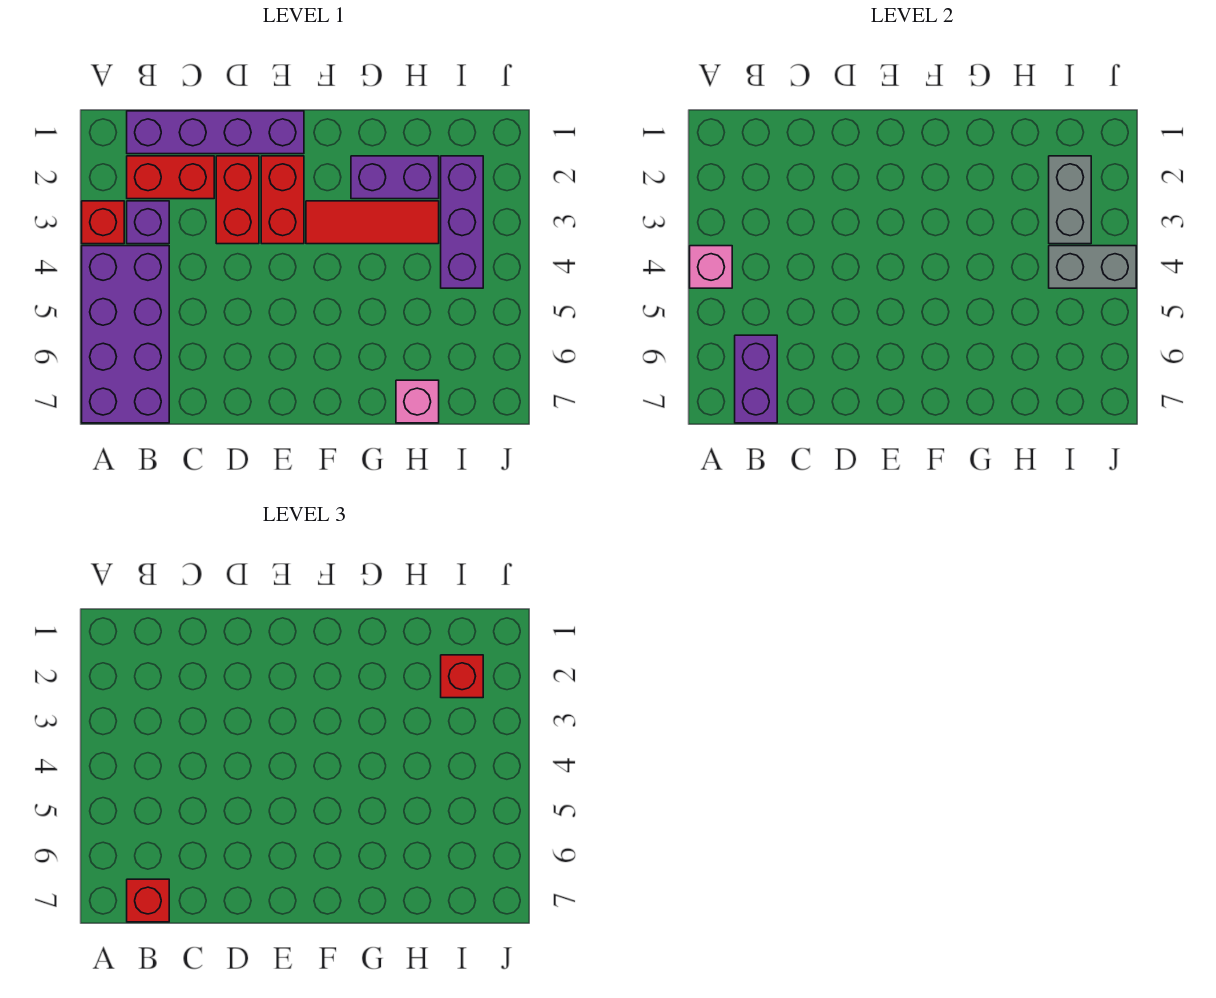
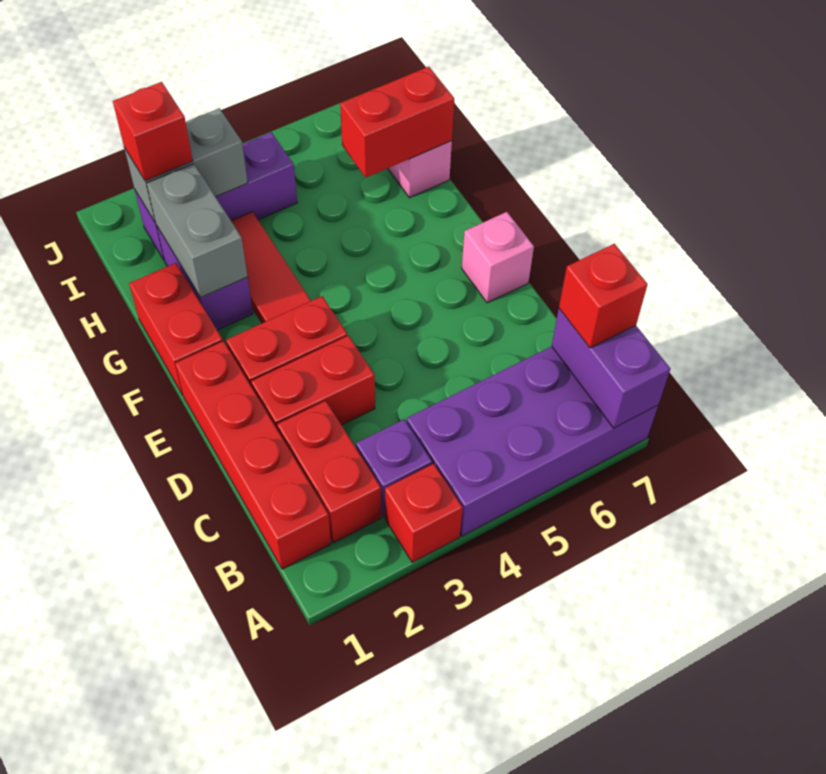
pink 1x1 brick [690,246,732,288] -> pink 1x1 brick moved to [462,212,534,303]
purple 1x4 brick [127,111,304,154] -> red 1x4 brick [175,341,331,569]
purple 1x2 brick [735,335,777,423] -> purple 1x2 brick turned to [552,309,670,428]
none -> red 1x2 brick [129,263,223,395]
none -> red 1x2 brick [340,67,454,178]
grey 1x2 brick [1049,246,1136,288] -> grey 1x2 brick moved to [146,164,247,298]

